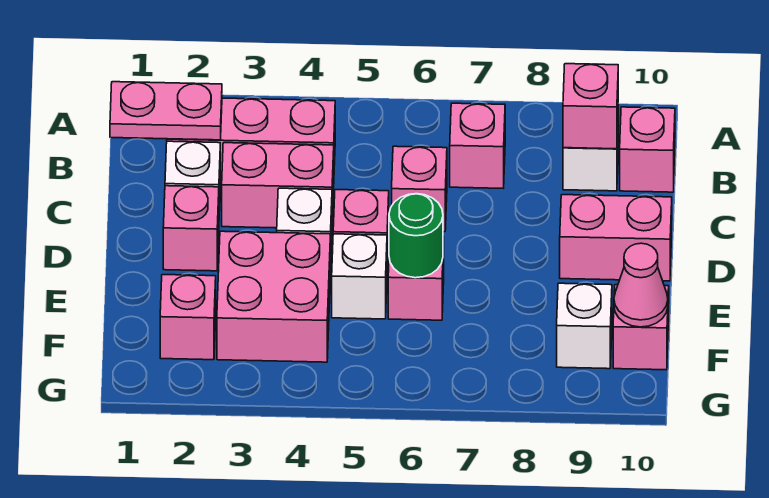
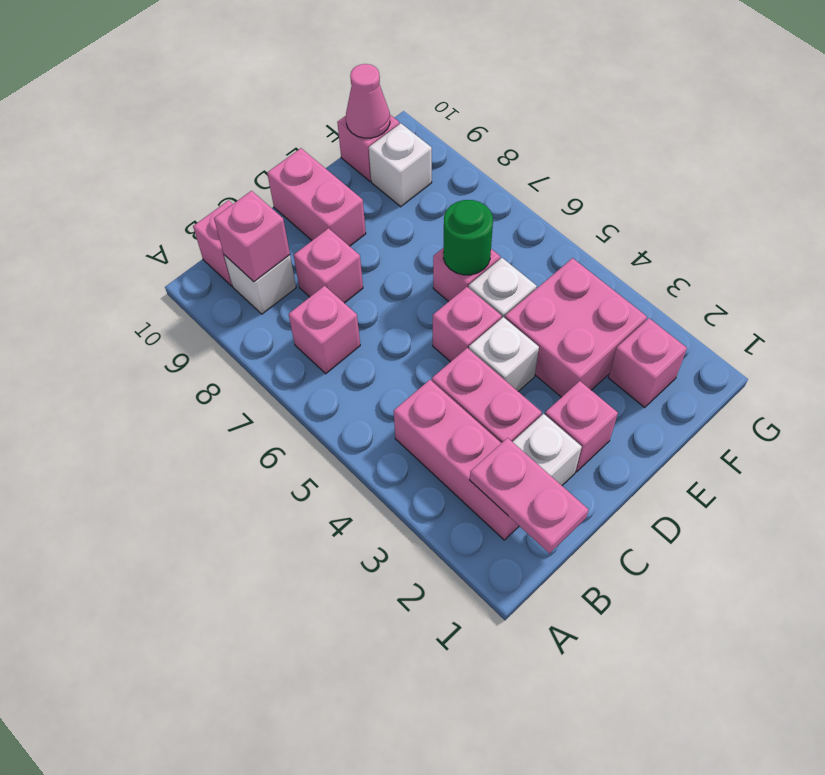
pink 1x1 brick [392,146,447,232] -> pink 1x1 brick moved to [294,228,363,303]

